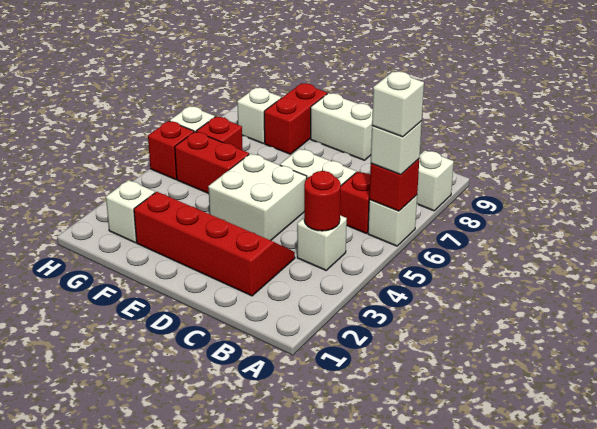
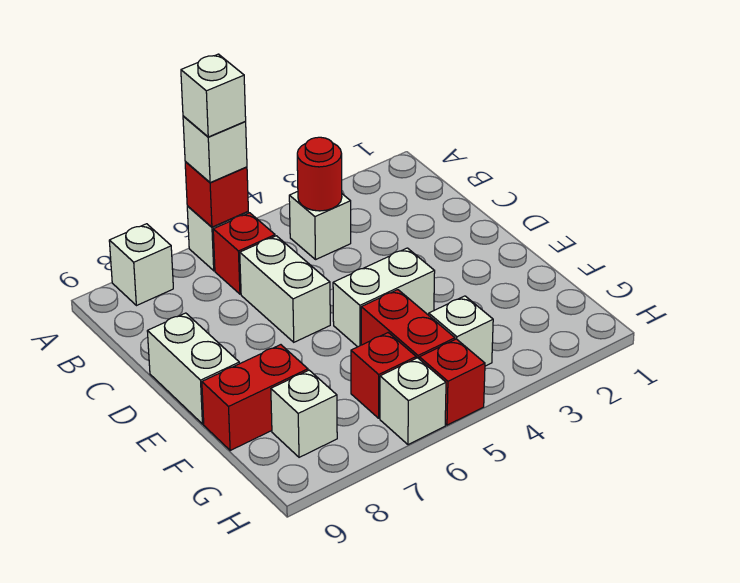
red 2x4 slope [134,192,295,296] -> none
white 2x2 brick [208,154,307,241] -> white 1x2 brick [333,248,435,347]
white 1x1 brick [106,180,155,243] -> white 1x1 brick moved to [429,296,493,366]

